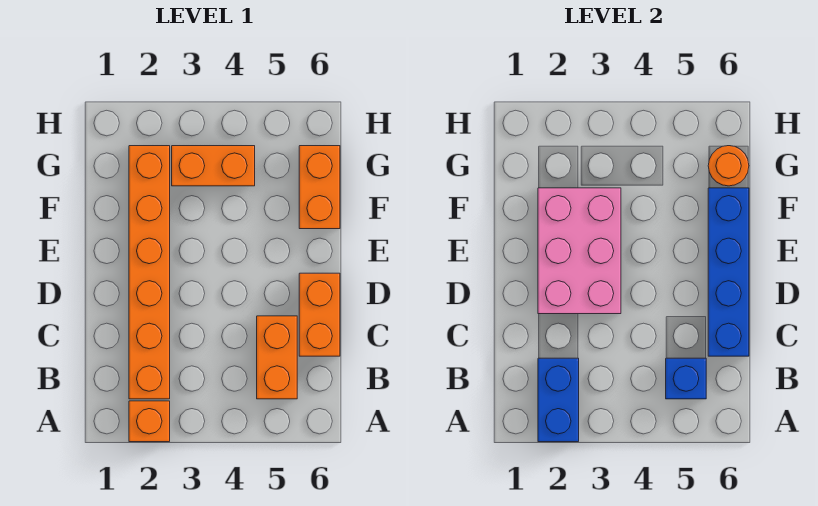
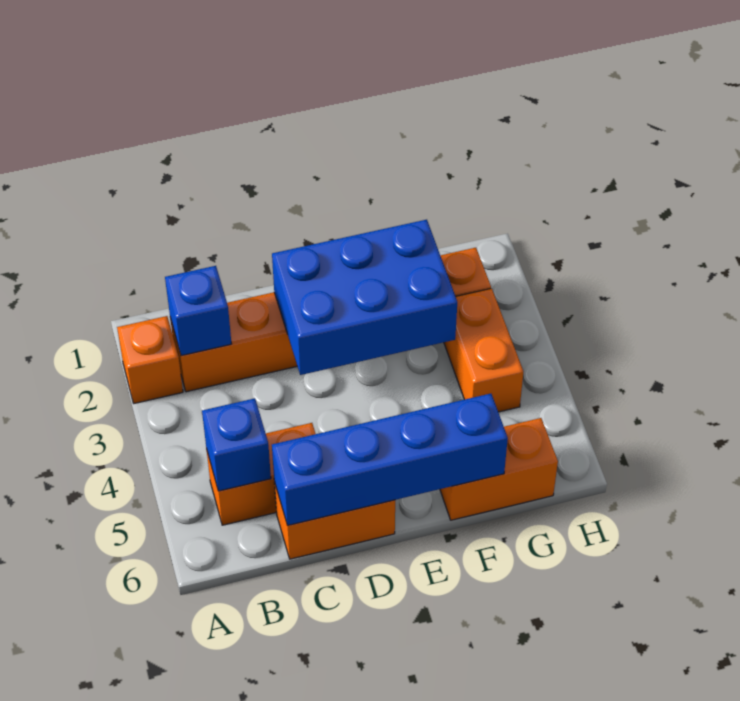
blue 1x2 brick [538,358,579,442] -> blue 1x1 brick [165,266,231,356]
pink 2x3 brick [538,188,621,314] -> blue 2x3 brick [272,220,457,375]
orange 1x1 round brick [708,146,749,186] -> none

